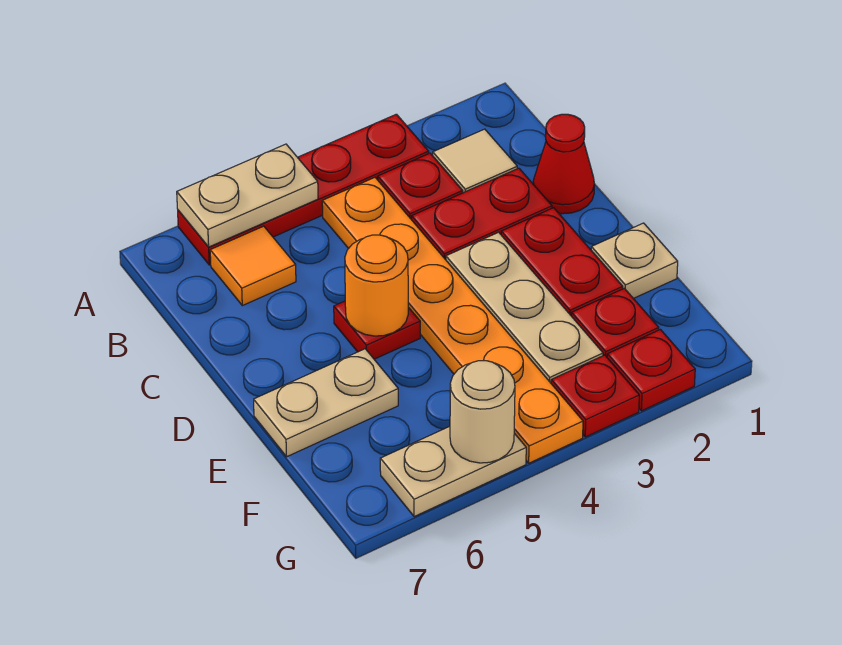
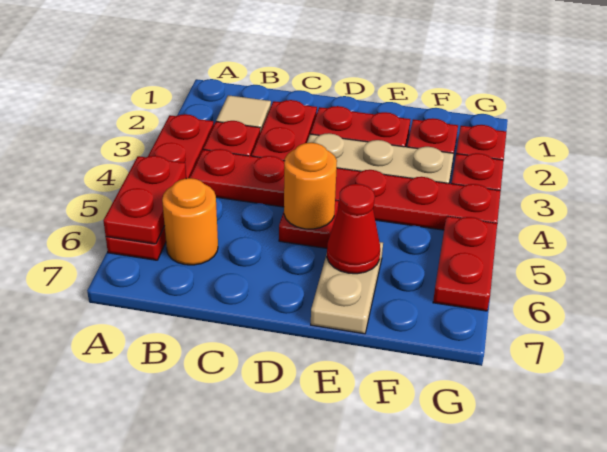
tan 1x2 plate [177,144,318,247] -> red 1x2 plate [103,156,186,244]
orange 1x6 plate [322,178,583,463] -> red 1x6 plate [190,149,501,230]
orange 1x1 tile [210,226,296,306] -> orange 1x1 round brick [162,178,218,265]
red 1x1 cone [533,114,595,214] -> red 1x1 cone moved to [327,184,380,274]
tan 1x1 plate [591,223,678,299] -> none
tan 1x2 plate [380,426,526,517] -> red 1x2 plate [433,216,497,311]
tan 1x1 round brick [450,361,515,463] -> none

